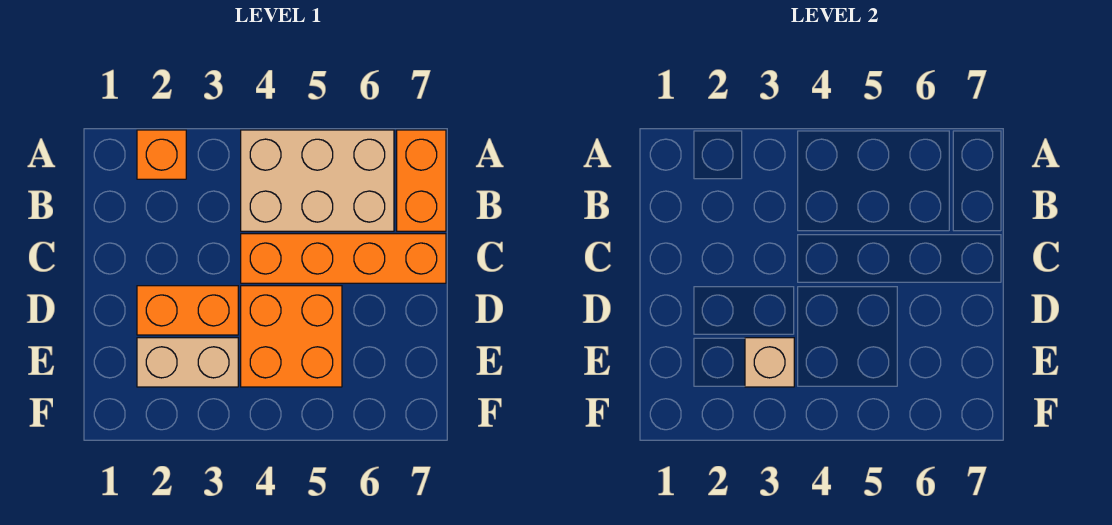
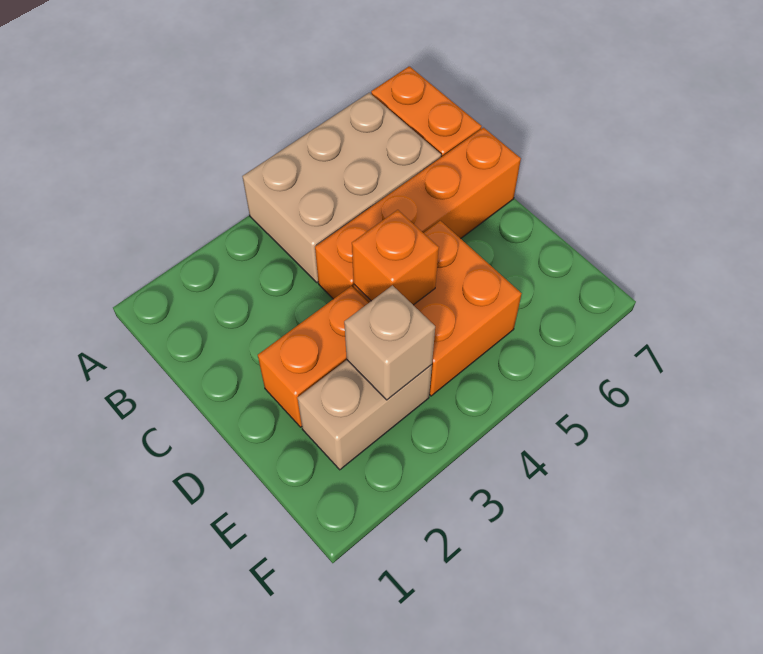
orange 1x1 brick [137,130,186,179] -> orange 1x1 brick moved to [352,210,439,305]

